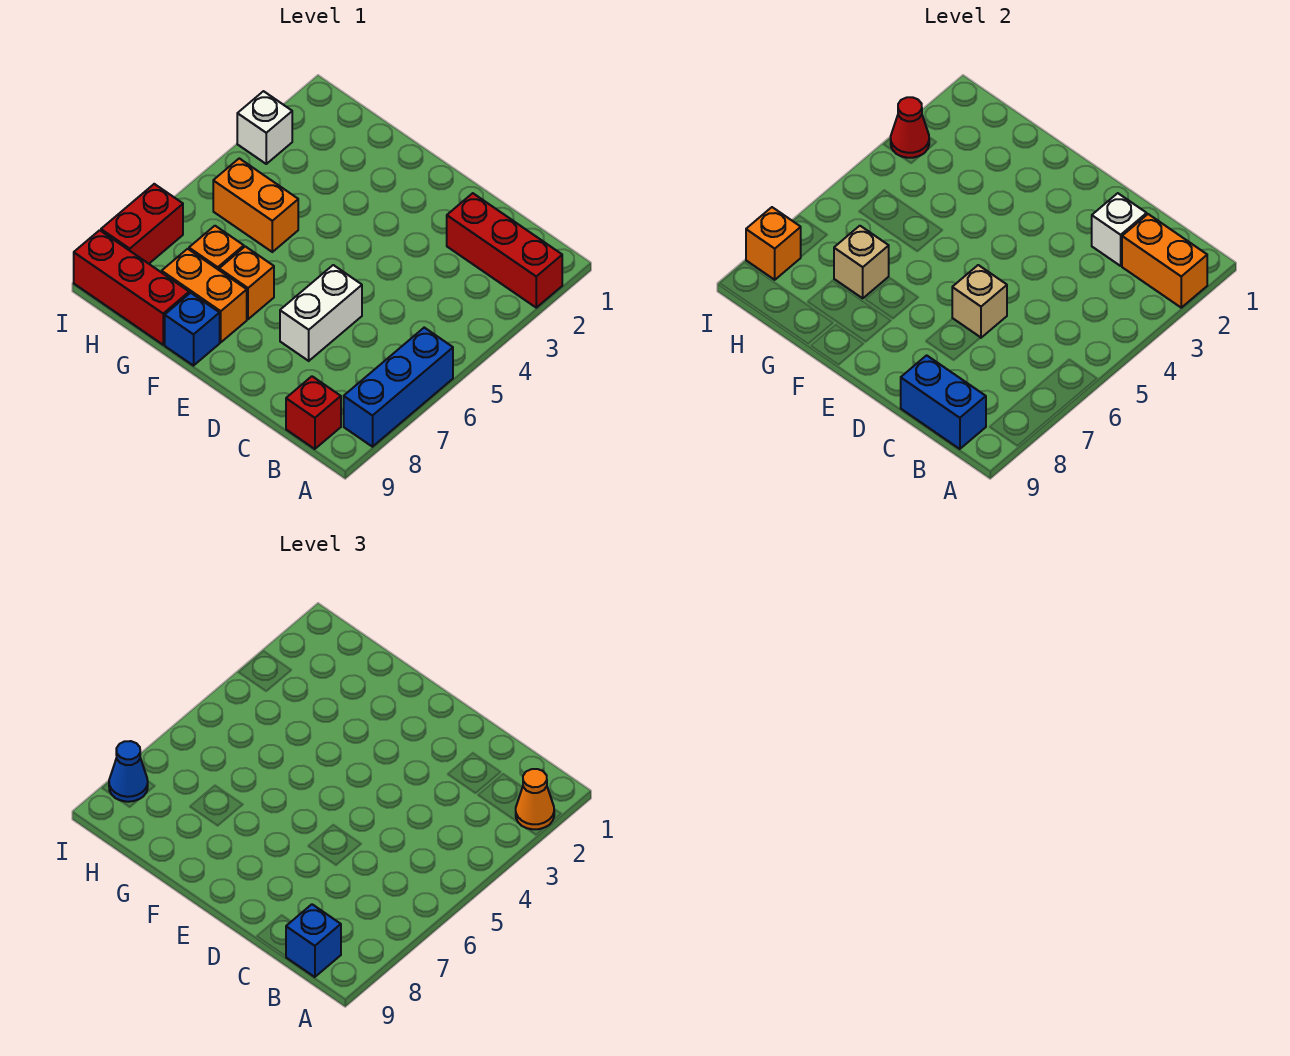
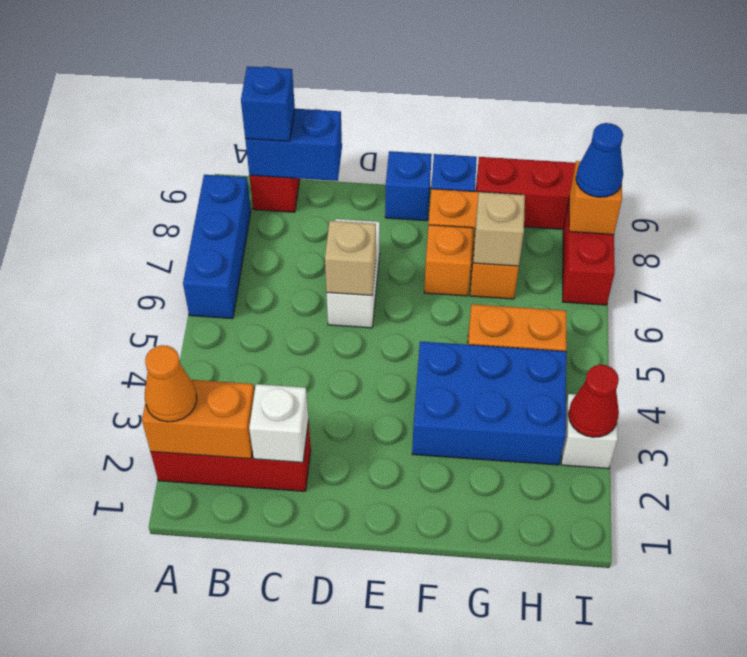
none -> blue 1x1 brick [385,151,432,221]
none -> blue 2x3 brick [412,342,566,465]

